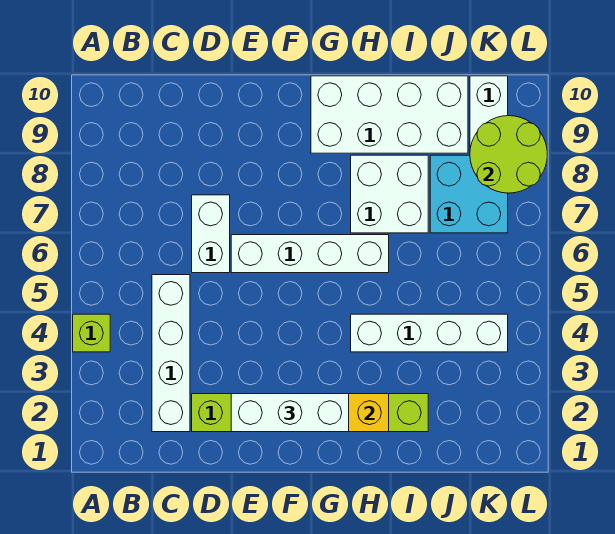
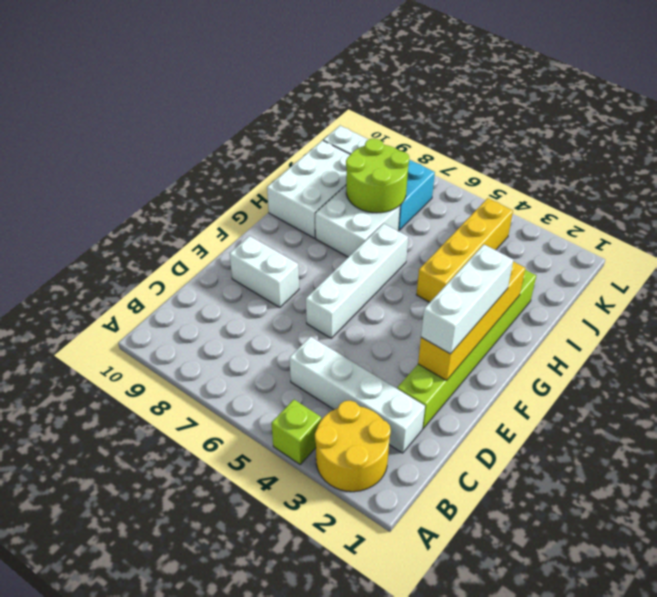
none -> yellow 2x2 round brick [315,401,391,492]
white 1x2 brick [192,195,230,273] -> white 1x2 brick moved to [230,236,299,307]
white 2x4 brick [311,76,468,153] -> white 2x3 brick [267,140,350,238]
white 1x4 brick [351,314,508,352] -> yellow 1x4 brick [416,198,513,302]
lime 2x2 round brick [470,116,547,193] -> lime 2x2 round brick moved to [346,139,409,213]

